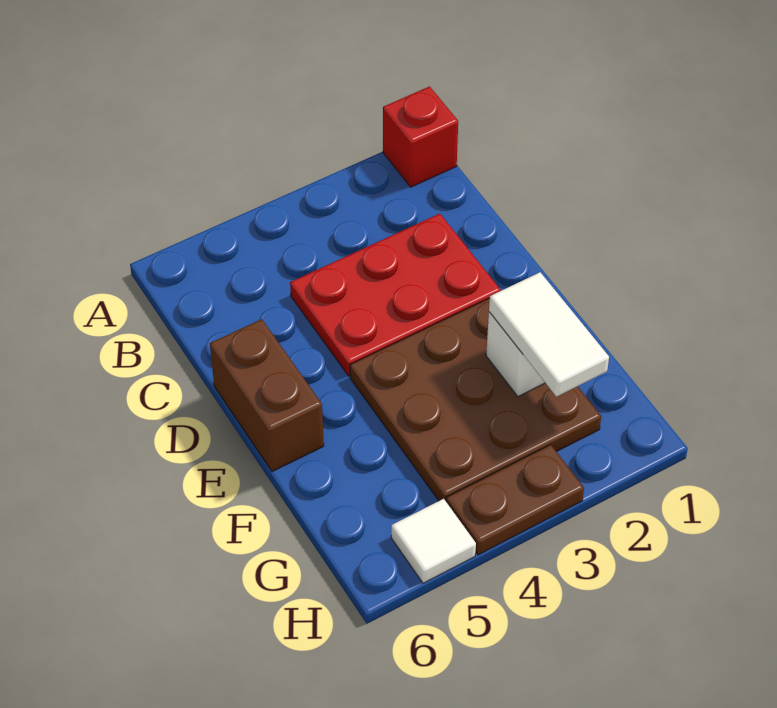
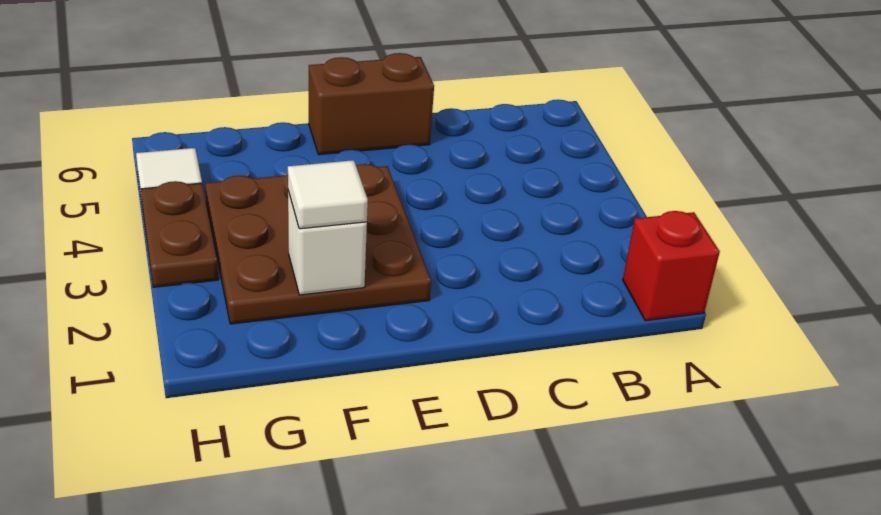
red 2x3 plate [290,214,501,376] -> none
white 1x2 tile [489,272,609,397] -> white 1x1 tile [288,160,368,229]

